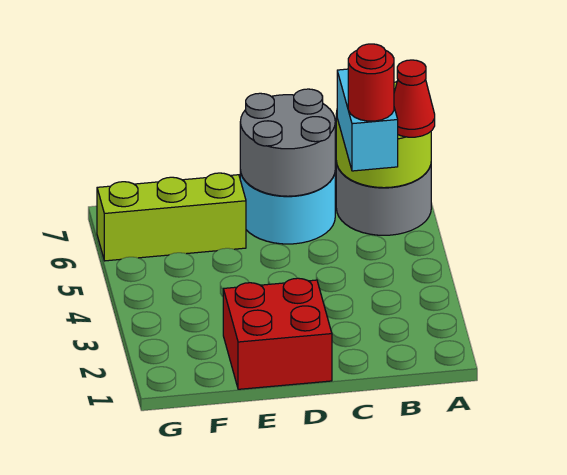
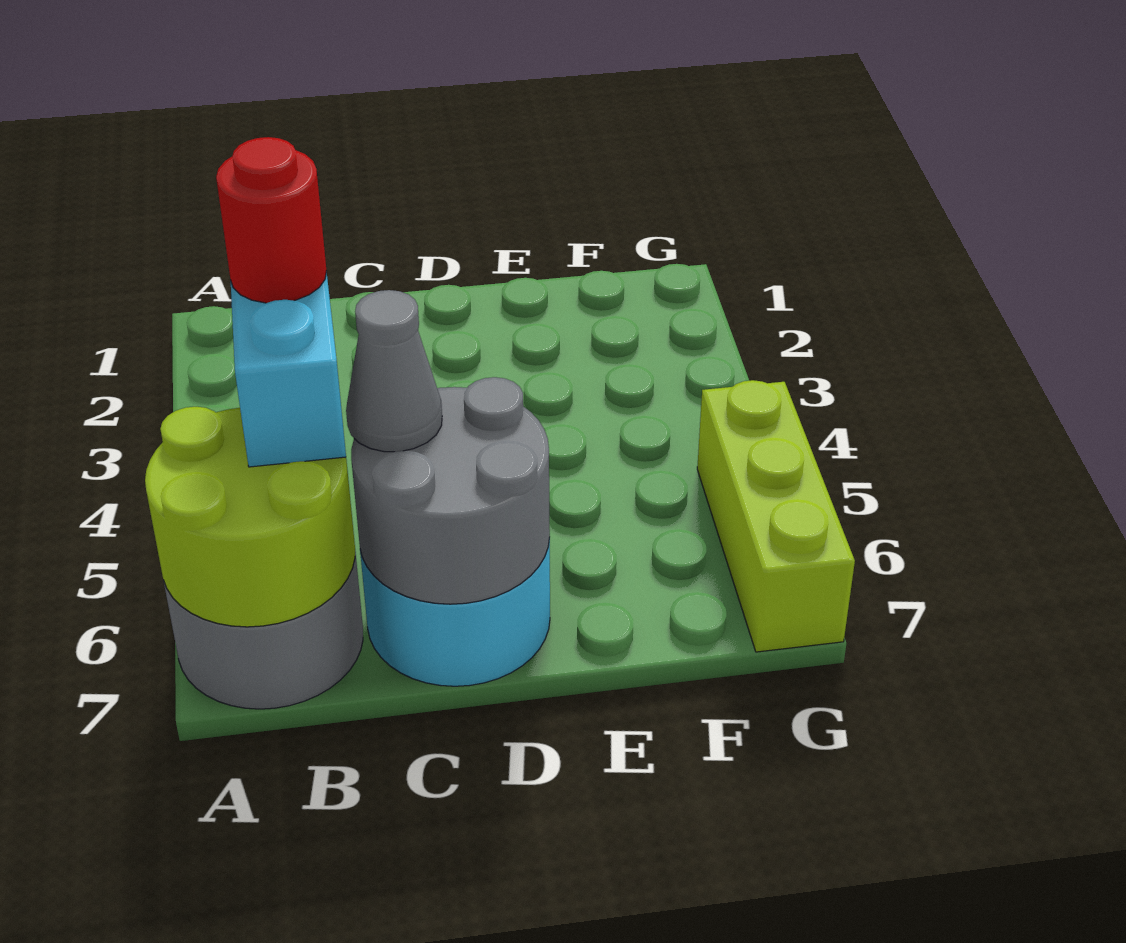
red 1x1 cone [394,60,435,137] -> none
none -> grey 1x1 cone [346,290,442,452]
red 2x2 brick [223,278,332,389] -> none
lime 1x3 brick [97,173,246,261] -> lime 1x3 brick turned to [697,380,855,652]

